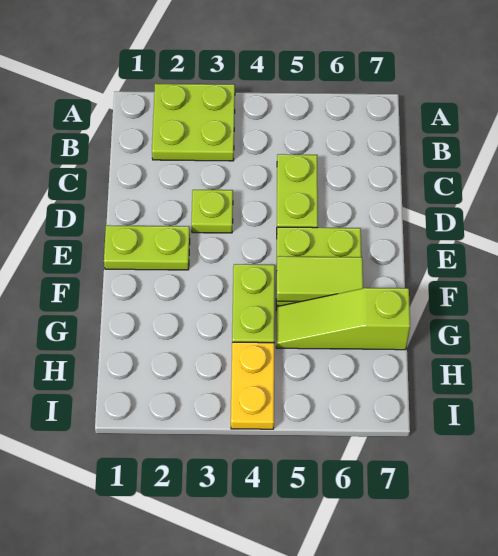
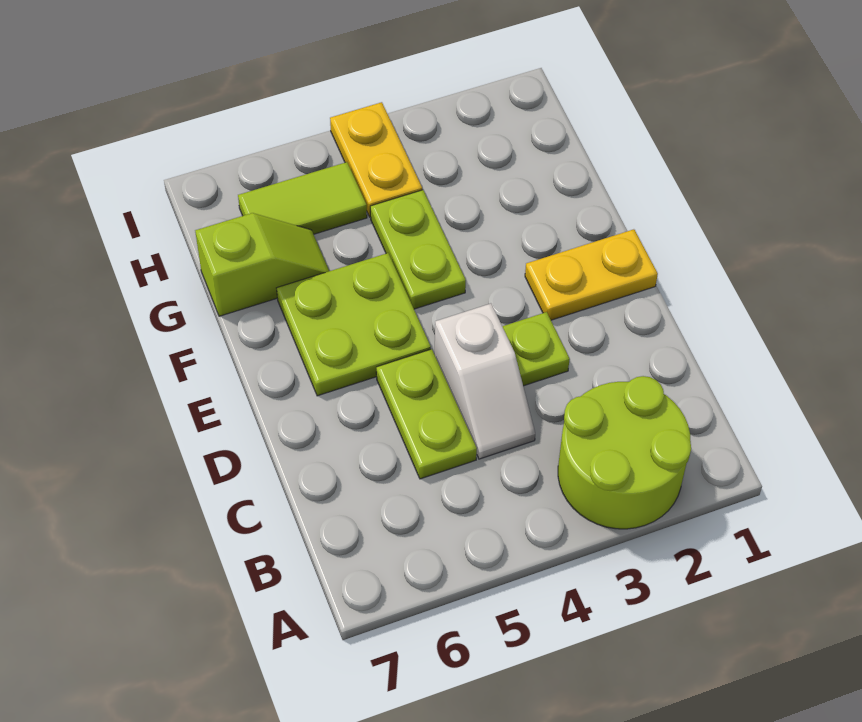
lime 2x2 plate [152,84,235,161] -> lime 2x2 round brick [558,376,691,529]
none -> white 1x2 slope [435,304,535,459]
lime 1x2 plate [104,225,190,270] -> yellow 1x2 plate [525,229,658,320]
lime 1x2 tile [277,256,363,301] -> lime 1x2 tile moved to [238,162,367,234]
lime 1x3 slope [276,288,410,350] -> lime 1x2 slope [195,213,329,316]

